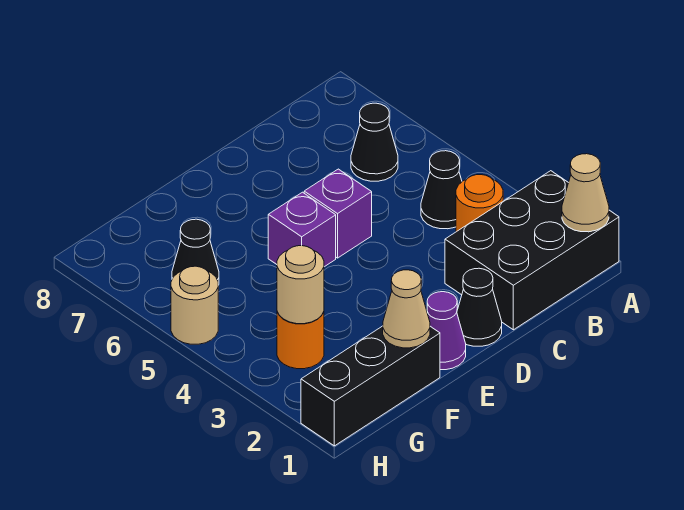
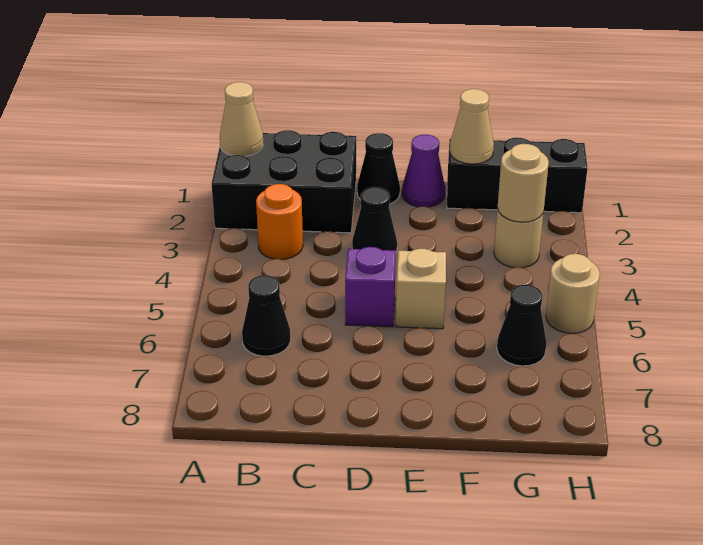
black 1x1 cone [421,151,462,229] -> black 1x1 cone moved to [352,187,397,251]
purple 1x1 brick [268,192,336,267] -> tan 1x1 brick [396,249,446,329]
orange 1x1 round brick [277,312,324,369] -> tan 1x1 round brick [494,208,544,268]

